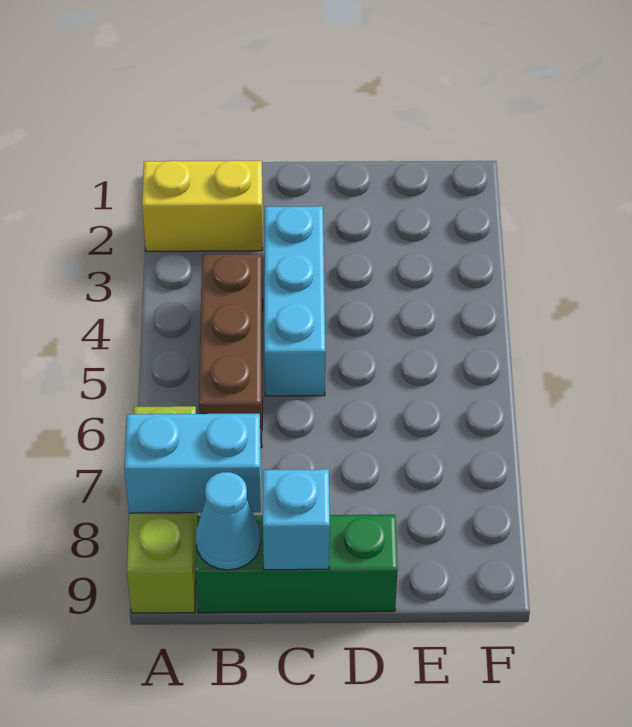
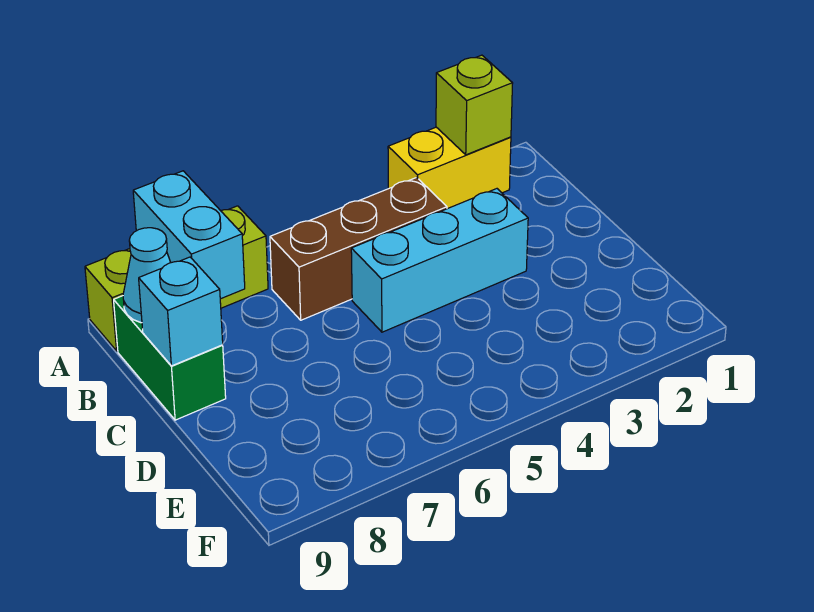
yellow 1x2 brick [142,160,263,251] -> yellow 1x2 brick turned to [388,127,511,209]
none -> lime 1x1 brick [436,55,513,155]
green 1x3 brick [195,515,398,613] -> green 1x2 brick [114,296,226,420]

